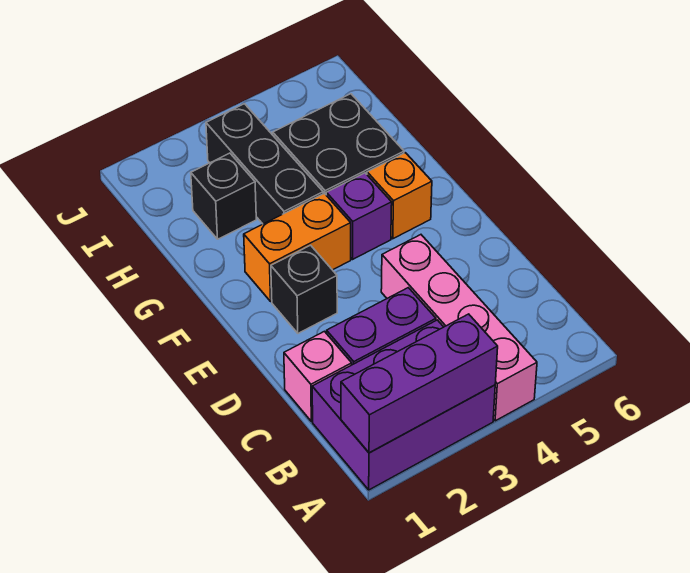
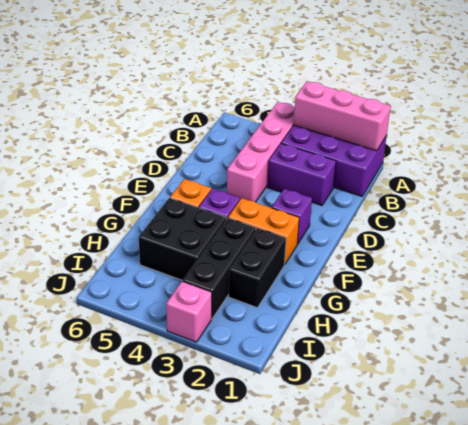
purple 1x3 brick [341,314,498,453] -> pink 1x3 brick [294,81,391,151]
pink 1x1 brick [284,331,352,421] -> pink 1x1 brick moved to [166,281,212,342]
black 1x1 brick [271,245,337,333] -> purple 1x1 brick [272,189,312,244]
black 1x1 brick [191,153,256,239] -> black 1x2 brick [229,228,286,308]

